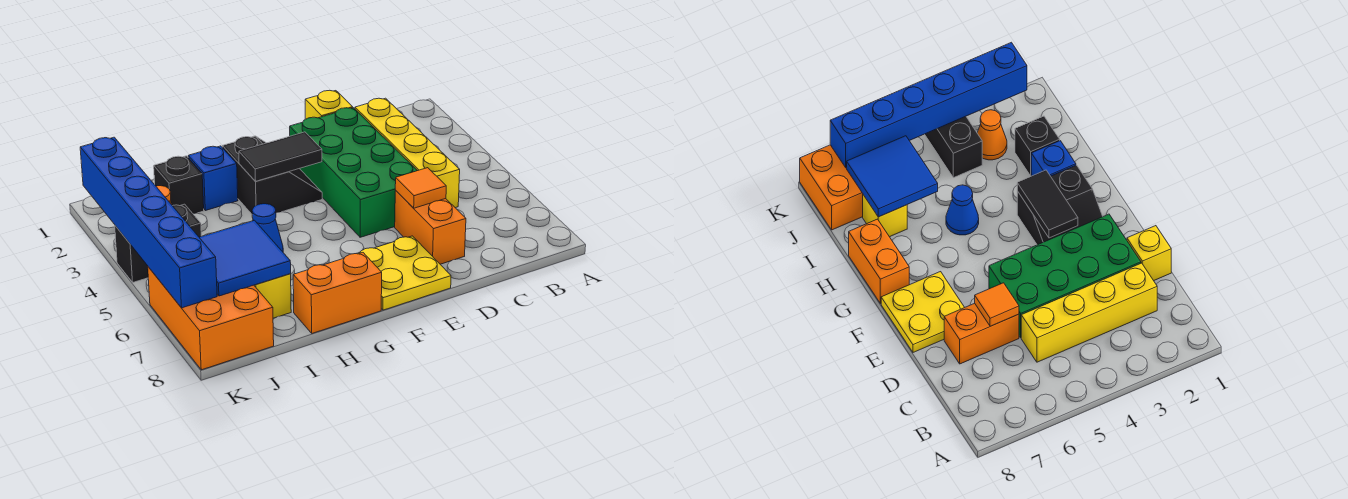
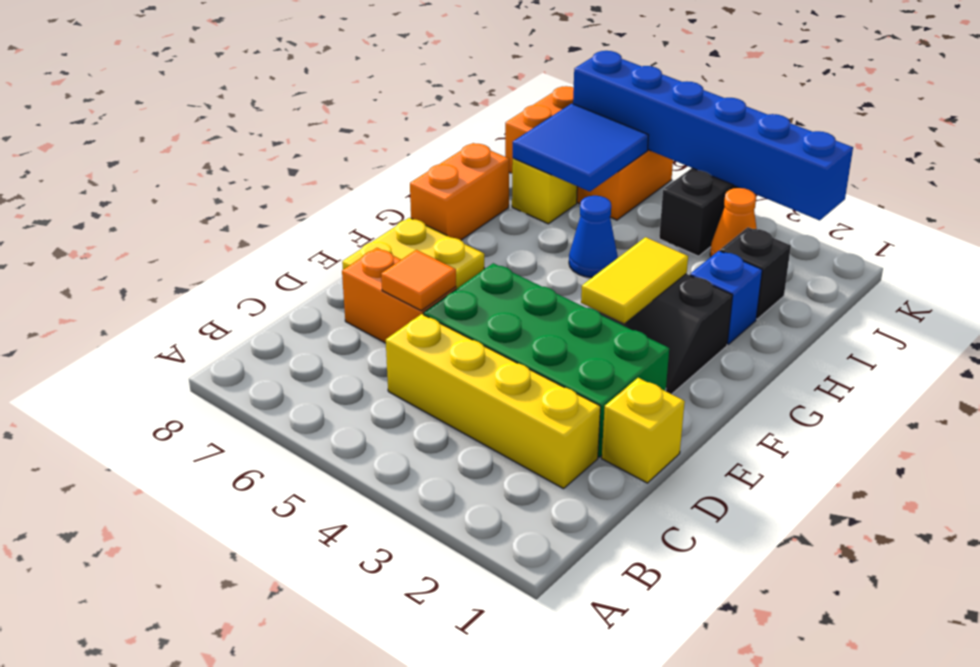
black 1x2 tile [239,132,322,181] -> yellow 1x2 tile [581,237,688,323]

